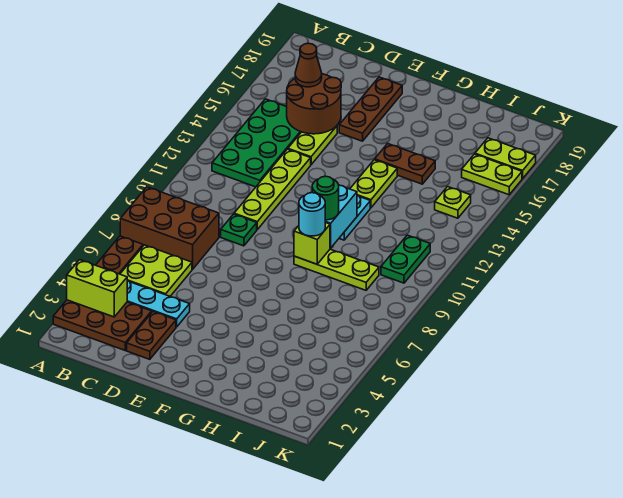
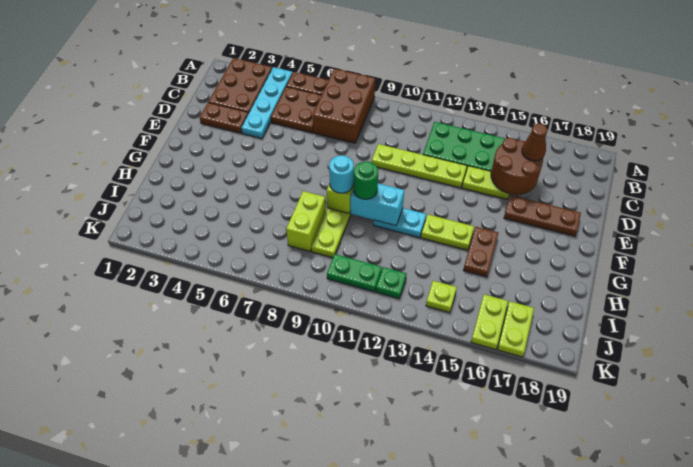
lime 1x2 brick [67,260,127,317] -> lime 1x2 brick moved to [286,191,326,251]
lime 2x2 plate [121,245,192,296] -> brown 2x2 plate [271,87,321,133]
green 1x1 plate [221,214,257,246] -> green 1x1 plate moved to [376,267,407,298]

